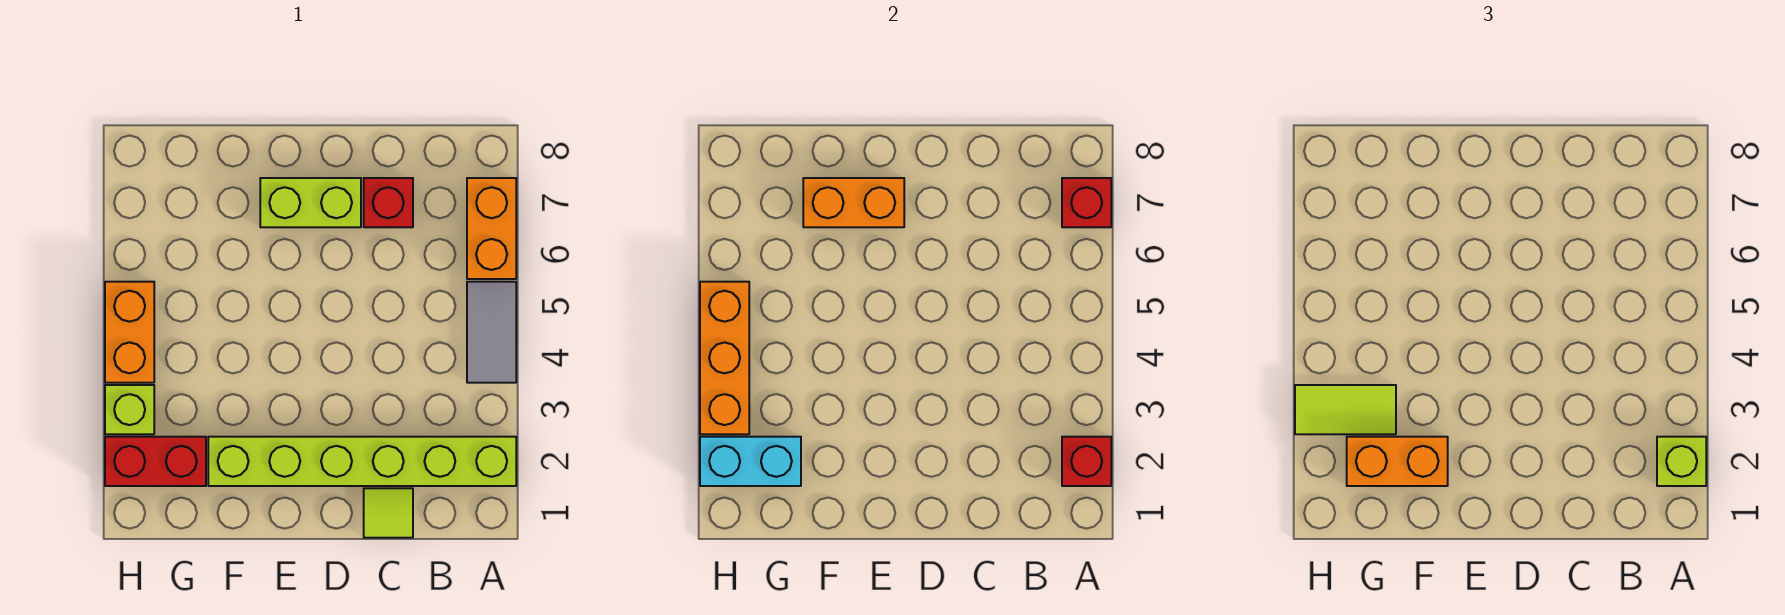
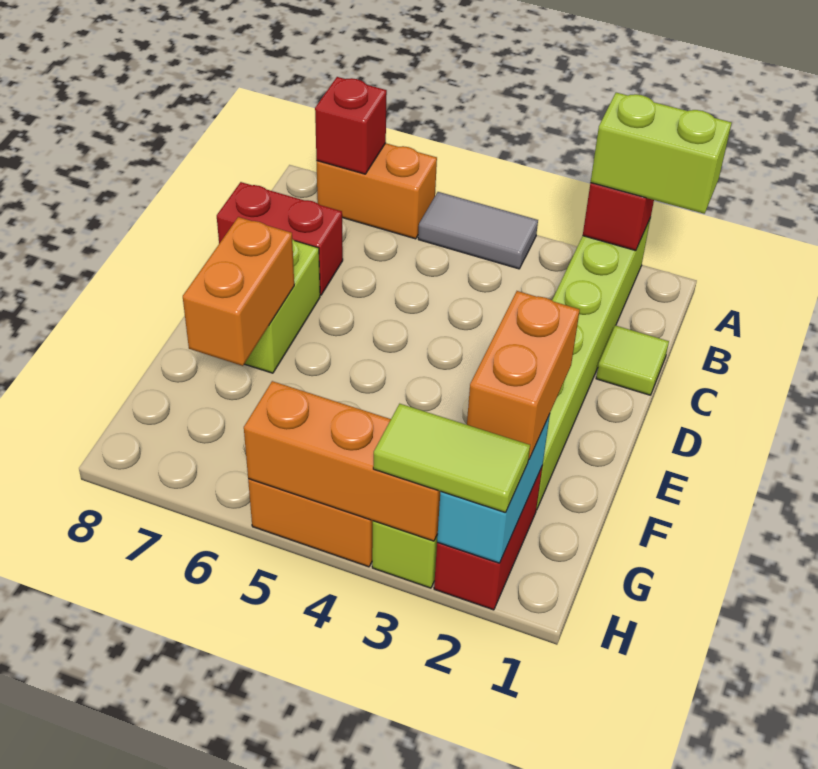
lime 1x1 brick [1657,437,1706,486] -> lime 1x2 brick [591,93,732,214]
red 1x1 brick [364,178,413,227] -> red 1x2 brick [217,182,343,295]
lime 1x2 tile [1295,385,1396,434] -> lime 1x2 tile turned to [373,404,530,513]

